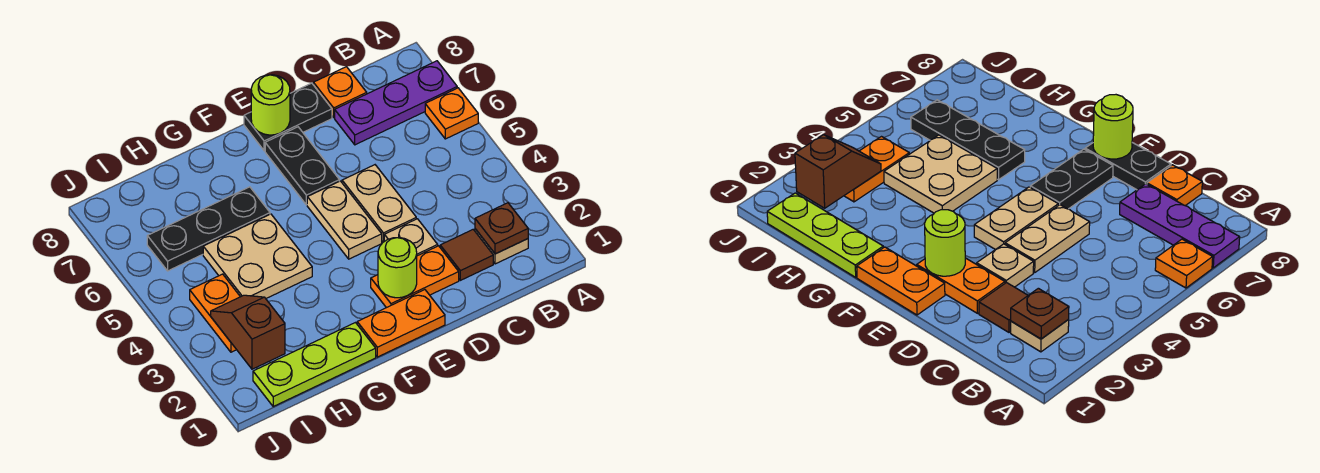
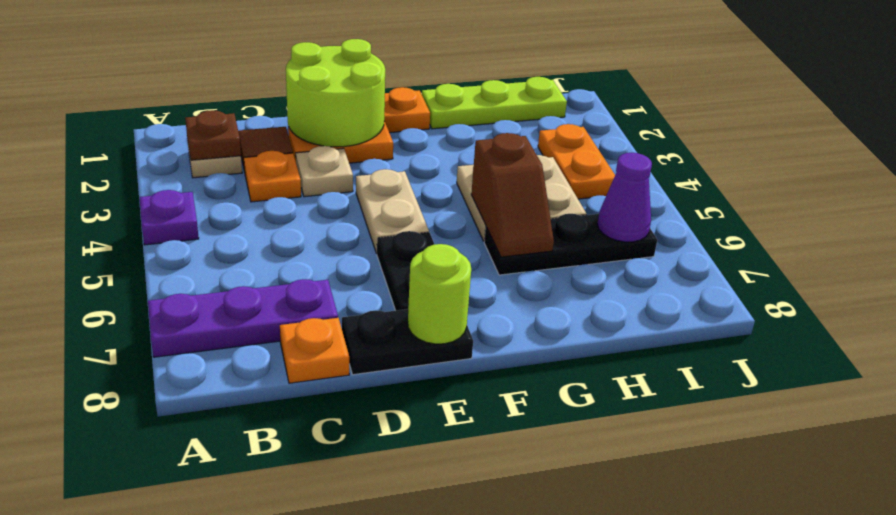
none -> purple 1x1 plate [139,190,199,245]
orange 1x1 plate [425,88,478,139] -> orange 1x1 plate moved to [244,151,301,202]
tan 1x2 plate [342,165,416,242] -> none
lime 1x1 round brick [378,238,417,298] -> lime 2x2 round brick [286,39,385,147]
brown 1x2 slope [211,295,285,369] -> brown 1x2 slope moved to [471,133,554,257]
none -> purple 1x1 cone [597,153,652,242]

